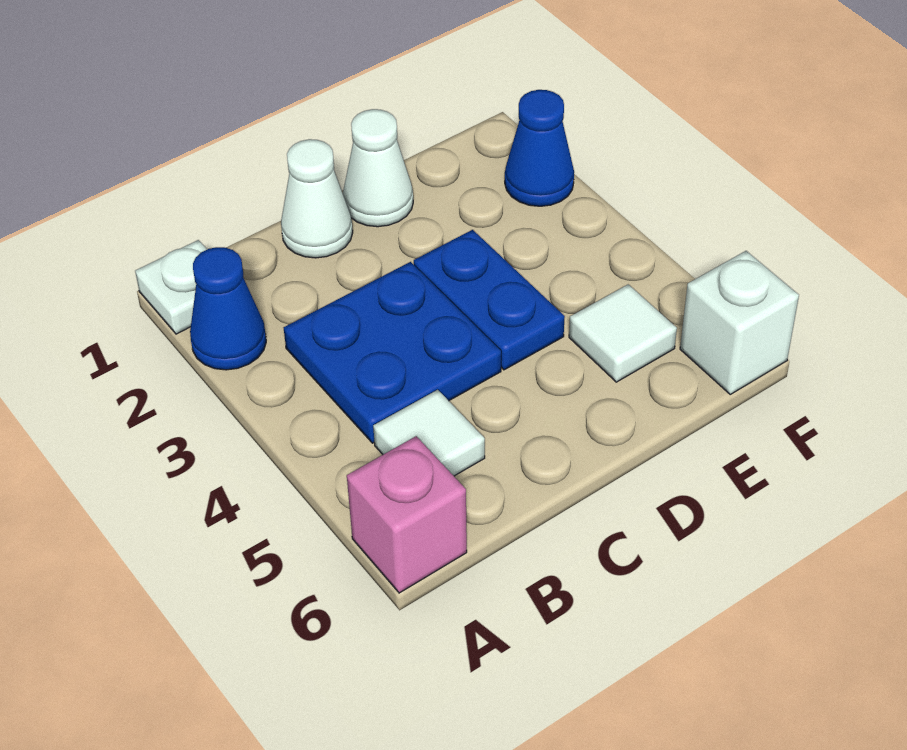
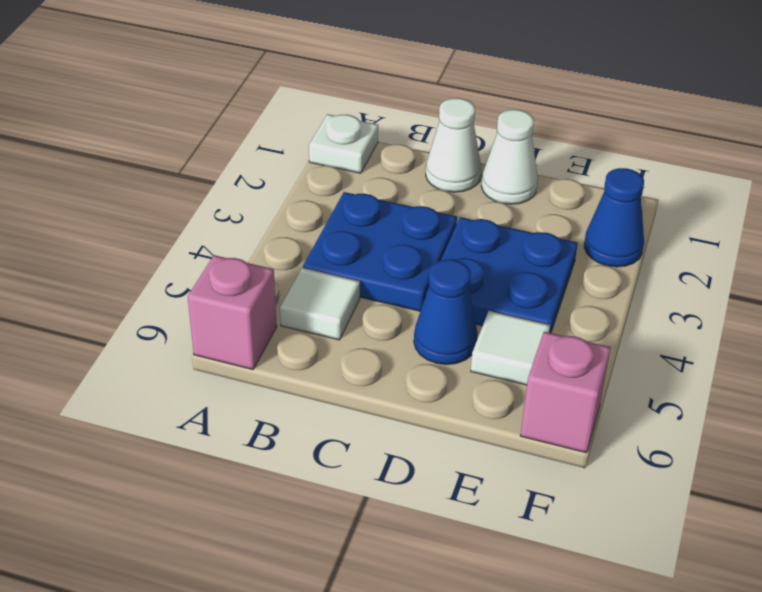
blue 1x1 cone [190,247,266,370] -> blue 1x1 cone moved to [414,259,477,365]
blue 1x2 plate [414,230,565,370] -> blue 2x2 plate [426,217,578,333]
white 1x1 brick [680,251,799,394] -> pink 1x1 brick [520,332,611,453]

